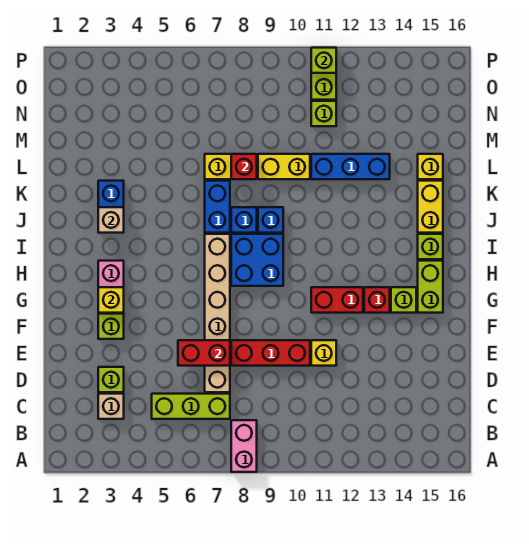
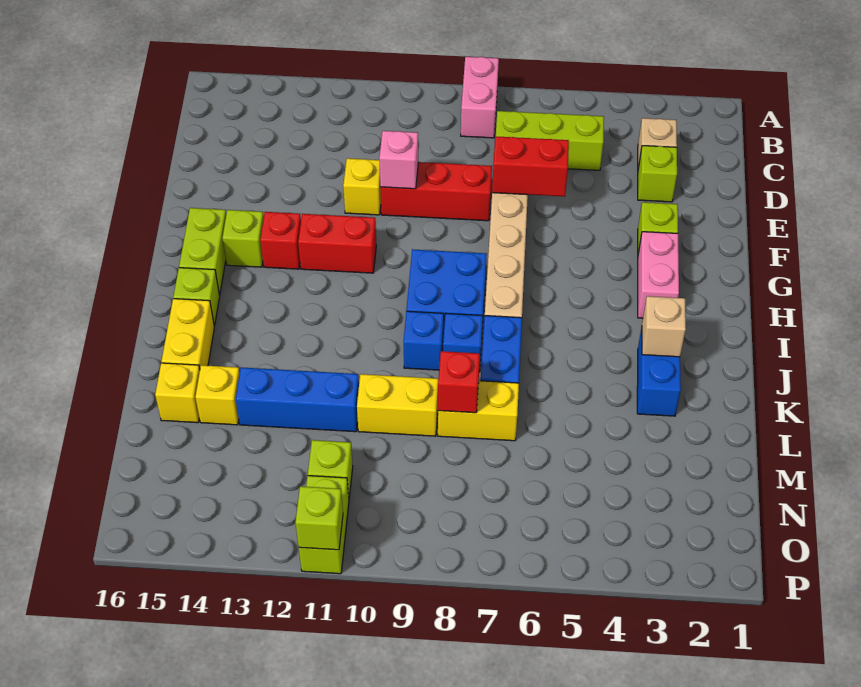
none -> pink 1x1 brick [379,131,418,189]
yellow 1x1 brick [98,287,124,313] -> yellow 1x1 brick moved to [195,365,240,425]

